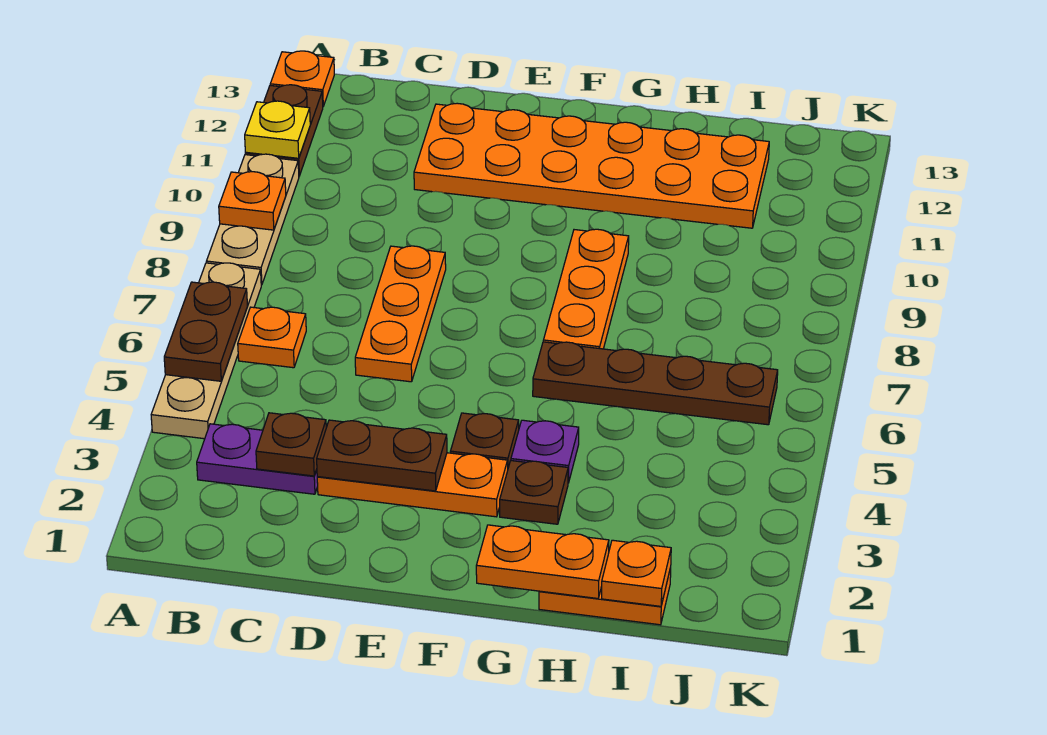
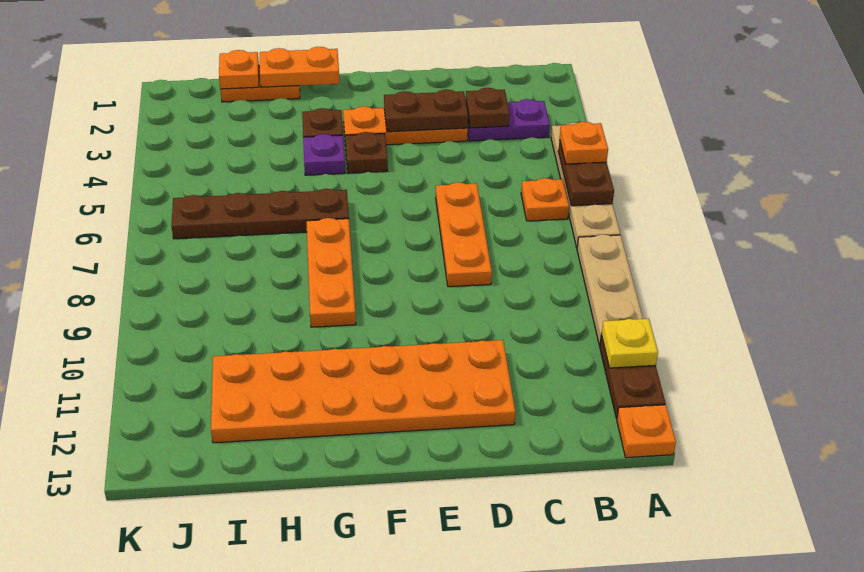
orange 1x1 plate [219,172,286,230] -> orange 1x1 plate moved to [560,122,608,164]

